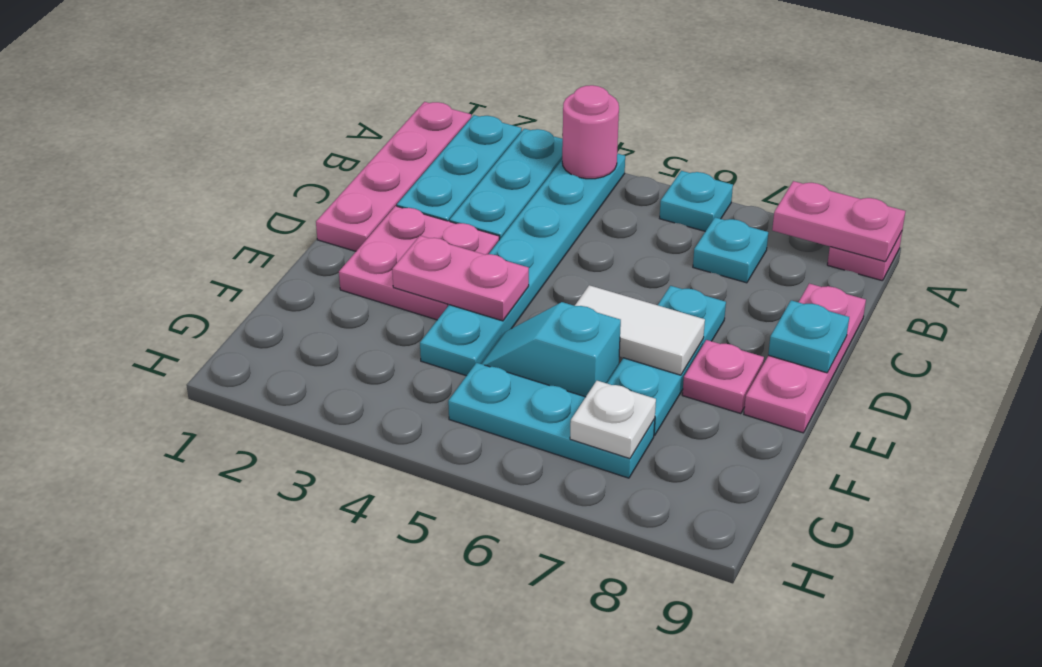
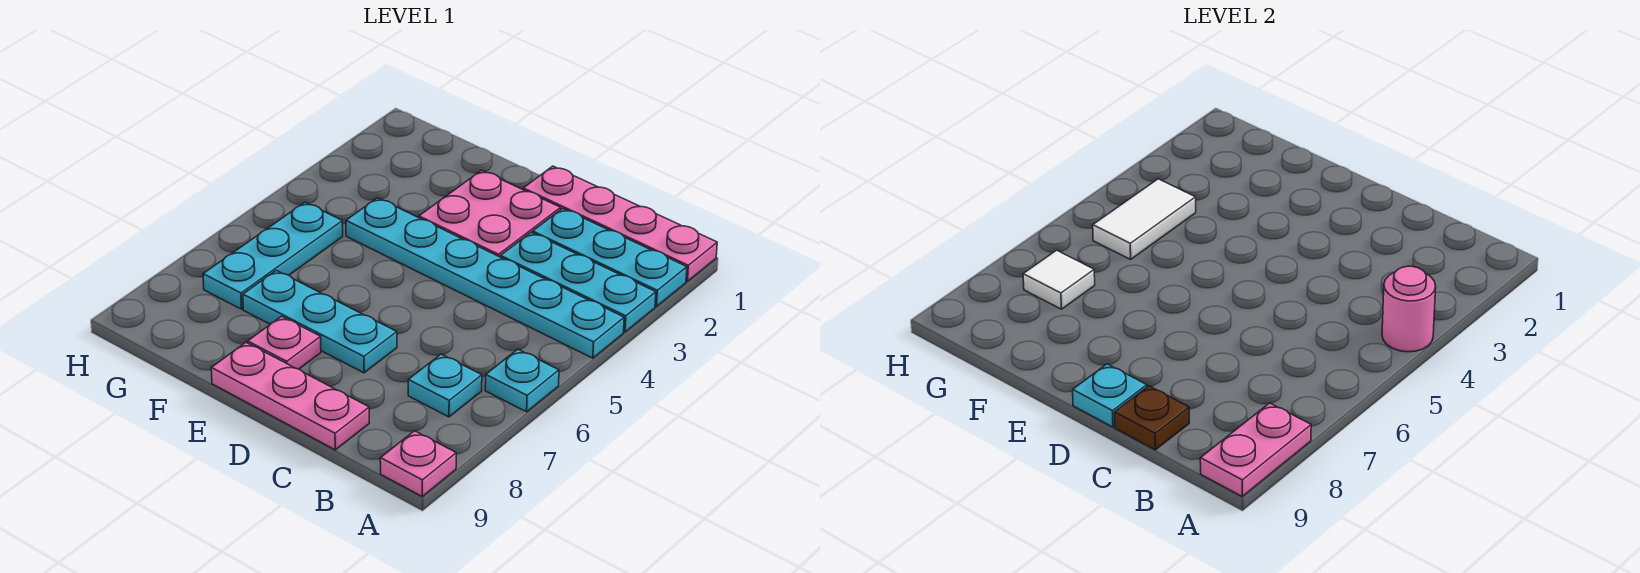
none -> brown 1x1 plate [1115,386,1189,450]
pink 1x2 plate [392,236,529,321] -> none
white 1x2 tile [575,285,705,375] -> white 1x2 tile moved to [1093,179,1196,259]
cyan 1x2 slope [482,302,621,397] -> none
white 1x1 plate [570,381,656,459] -> white 1x1 tile [1023,250,1095,309]

